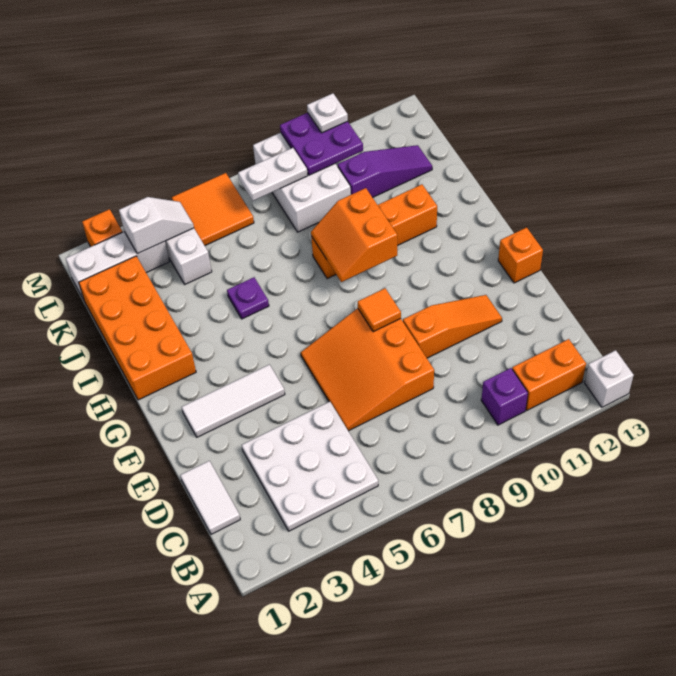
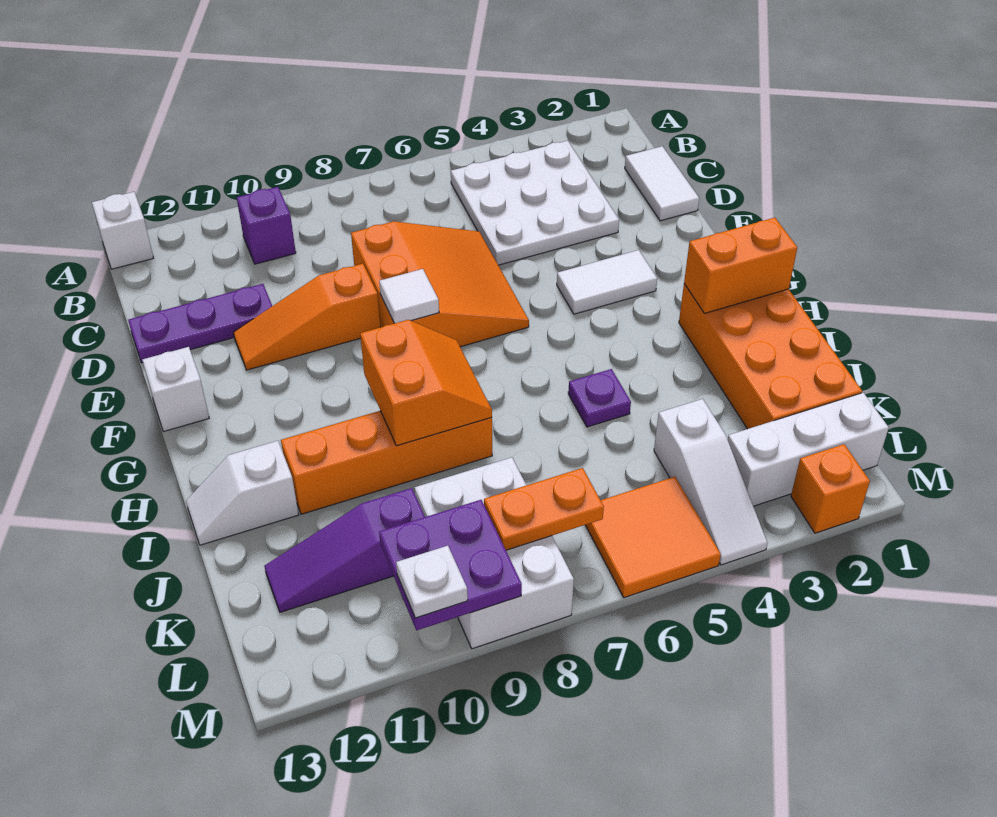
orange 1x2 brick [512,339,586,410] -> orange 1x2 brick moved to [684,218,797,314]
none -> purple 1x3 plate [128,284,272,363]
white 1x3 tile [182,365,285,437] -> white 1x2 tile [557,250,657,314]
orange 1x1 tile [358,288,401,332] -> white 1x1 tile [379,269,439,323]
orange 1x1 brick [498,227,543,283] -> white 1x1 brick [142,347,209,432]
white 1x2 slope [119,197,194,254] -> white 1x2 slope moved to [186,441,299,545]
white 1x2 plate [238,148,308,201] -> orange 1x2 plate [484,468,604,550]

